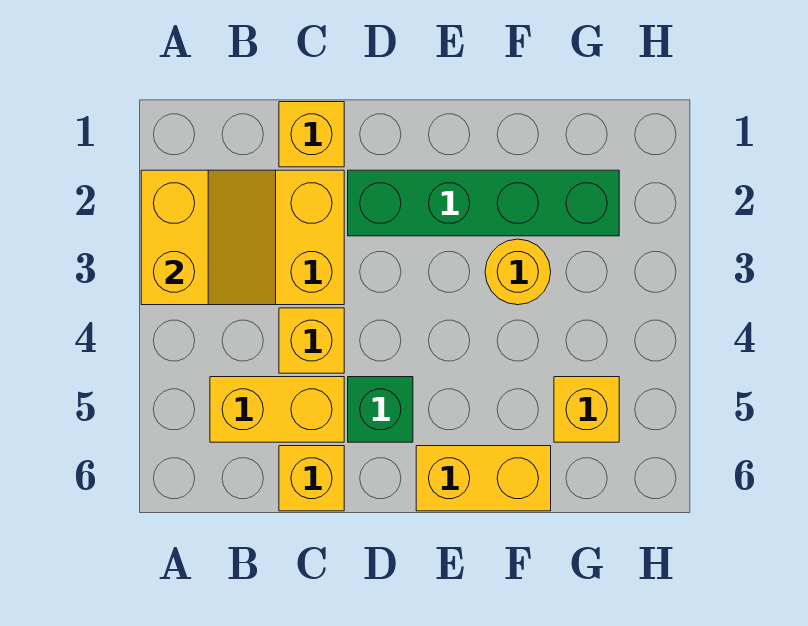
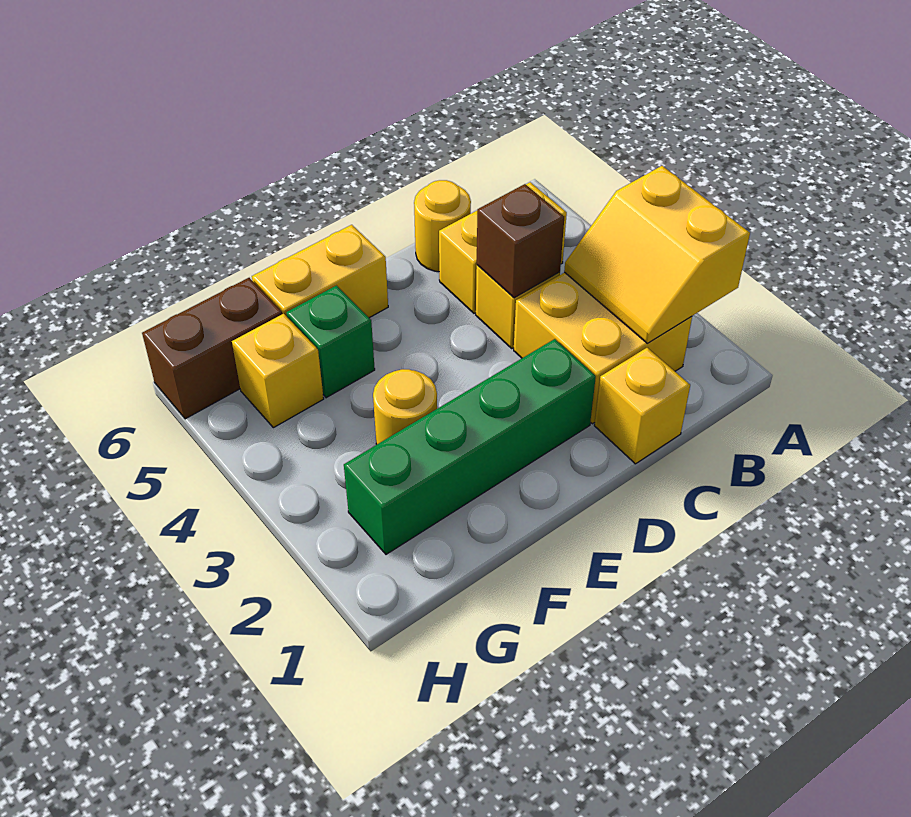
none -> brown 1x1 brick [477,184,564,298]
yellow 1x1 brick [279,446,344,511] -> yellow 1x1 round brick [414,180,471,272]
green 1x1 brick [348,377,413,442] -> green 1x1 brick moved to [286,286,375,398]
none -> brown 1x2 brick [142,278,282,419]

